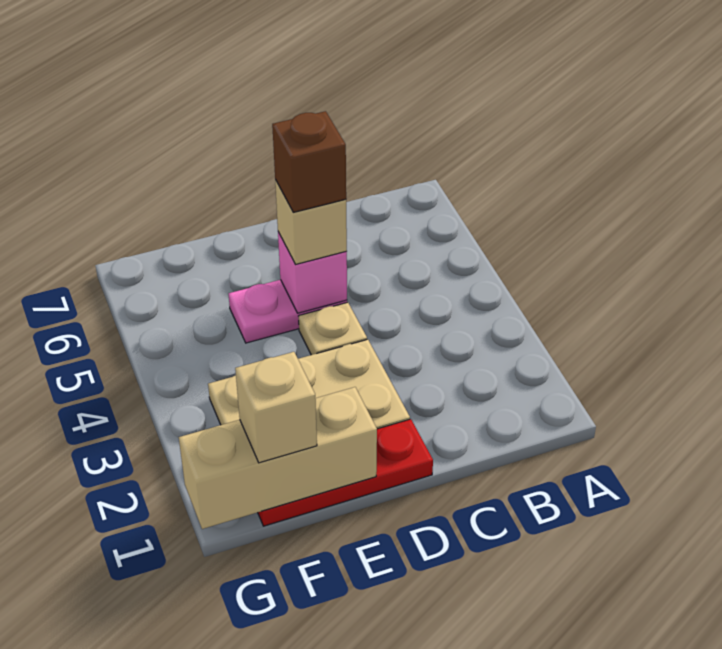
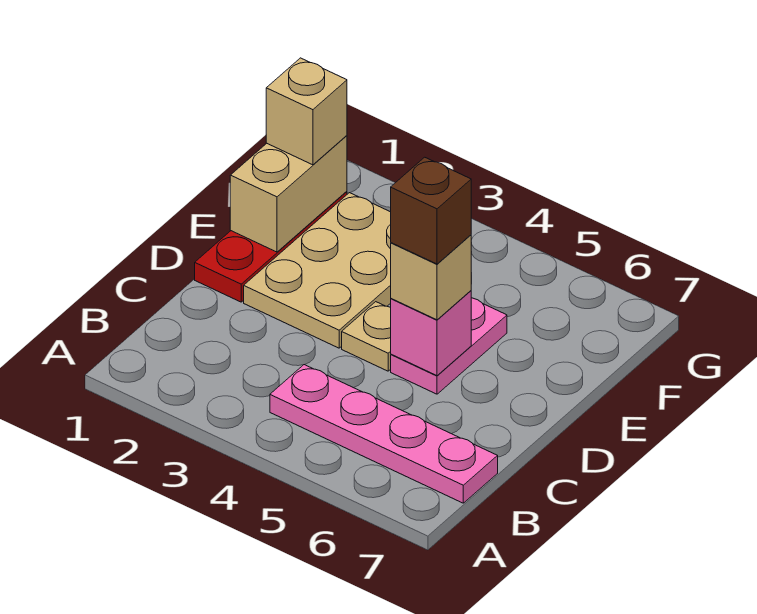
none -> pink 1x4 plate [270,365,498,503]
tan 1x3 brick [179,387,377,529] -> tan 1x2 brick [230,136,347,252]

